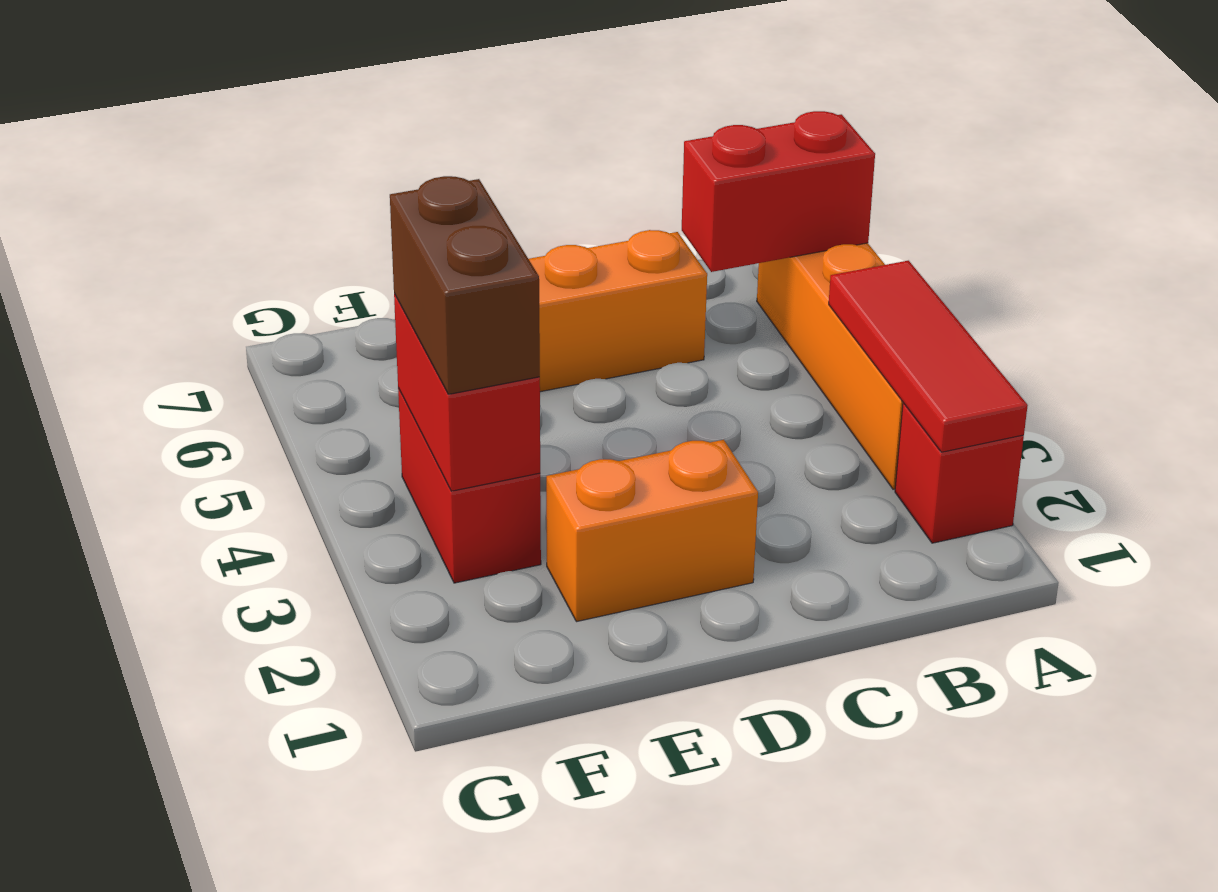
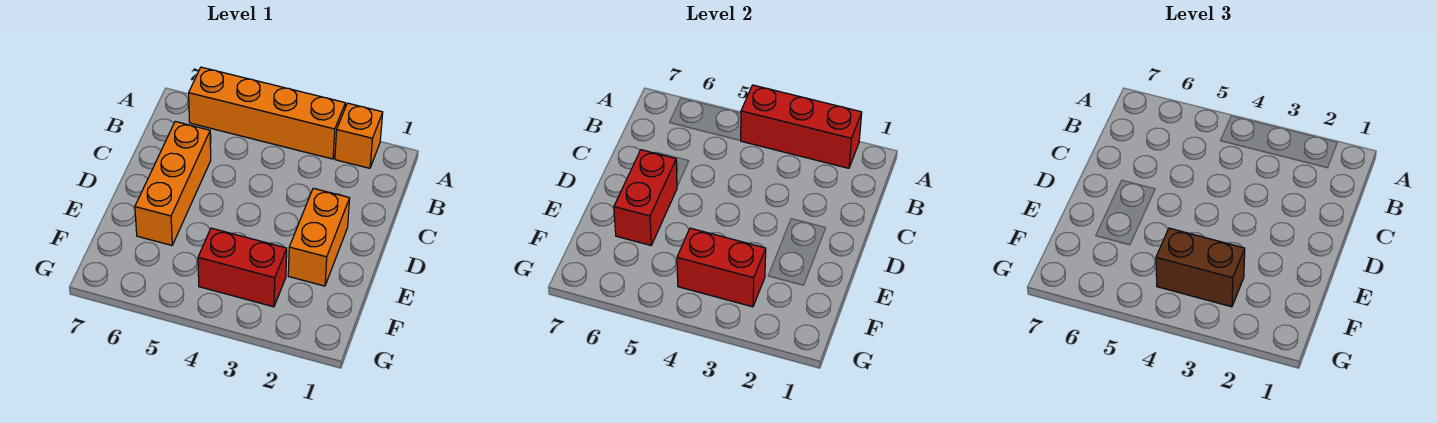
red 1x1 brick [895,403,1024,543] -> orange 1x1 brick [335,103,383,168]
red 1x3 tile [829,261,1028,452] -> red 1x3 brick [740,85,862,168]
red 1x2 brick [682,111,875,272] -> red 1x2 brick moved to [614,150,677,245]

